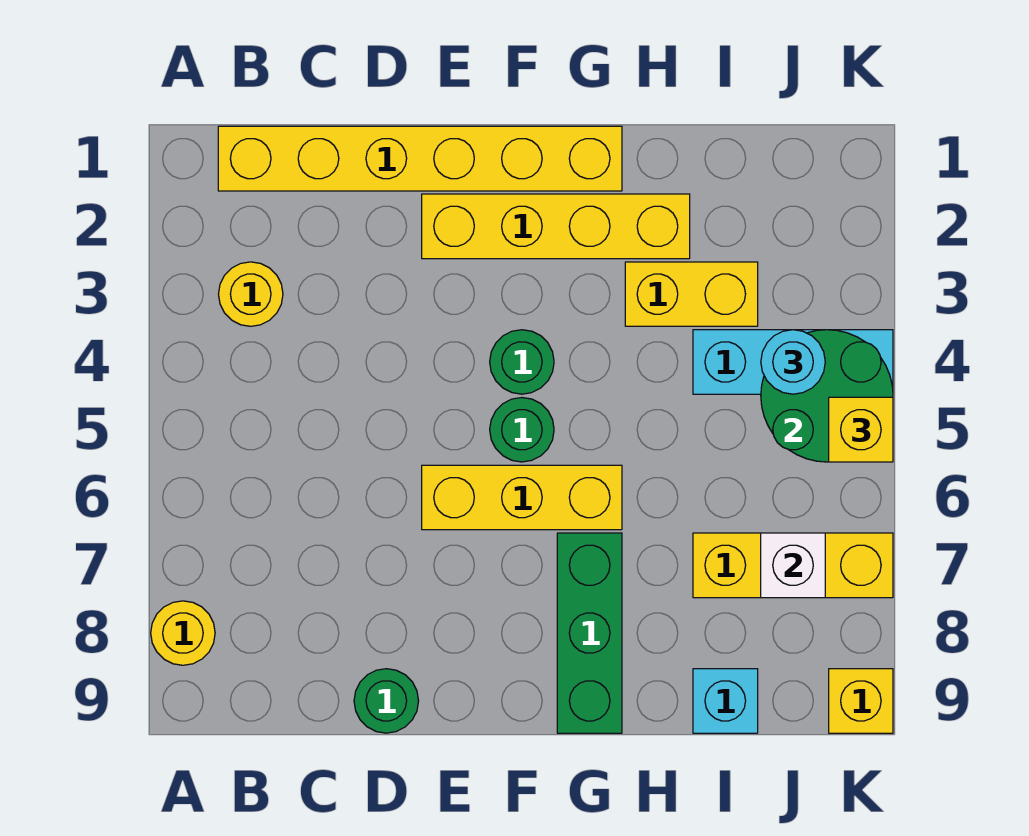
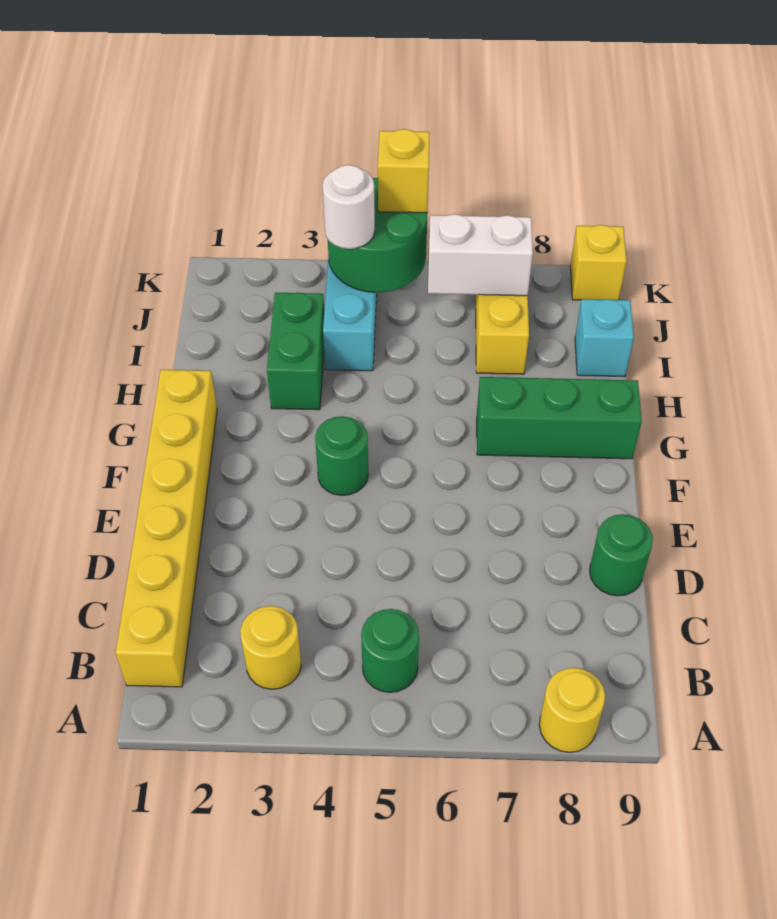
yellow 1x4 brick [422,194,690,259] -> none
yellow 1x3 brick [422,465,622,530] -> none
green 1x1 round brick [490,398,554,462] -> green 1x1 round brick moved to [361,609,419,692]
yellow 1x2 brick [625,262,758,326] -> green 1x2 brick [267,292,324,410]
cyan 1x1 round brick [761,330,825,394] -> white 1x1 round brick [323,165,375,249]
white 1x1 brick [761,533,825,598] -> white 1x2 brick [428,214,533,296]

